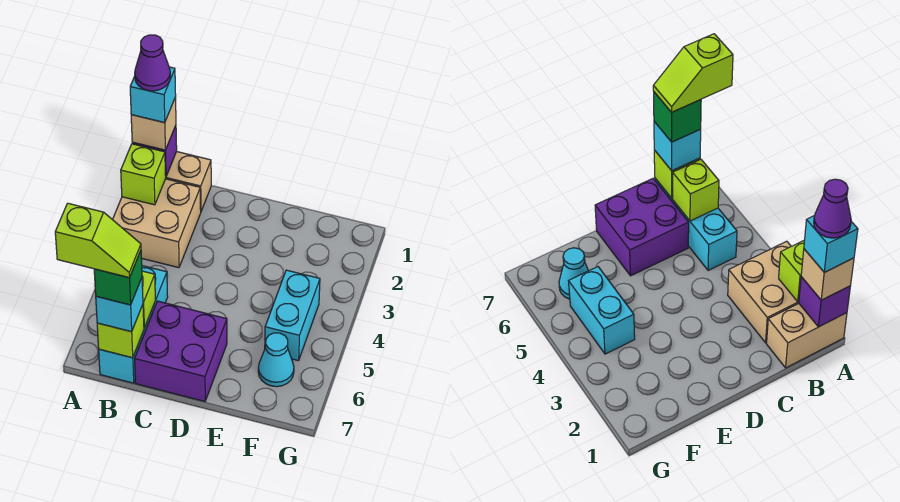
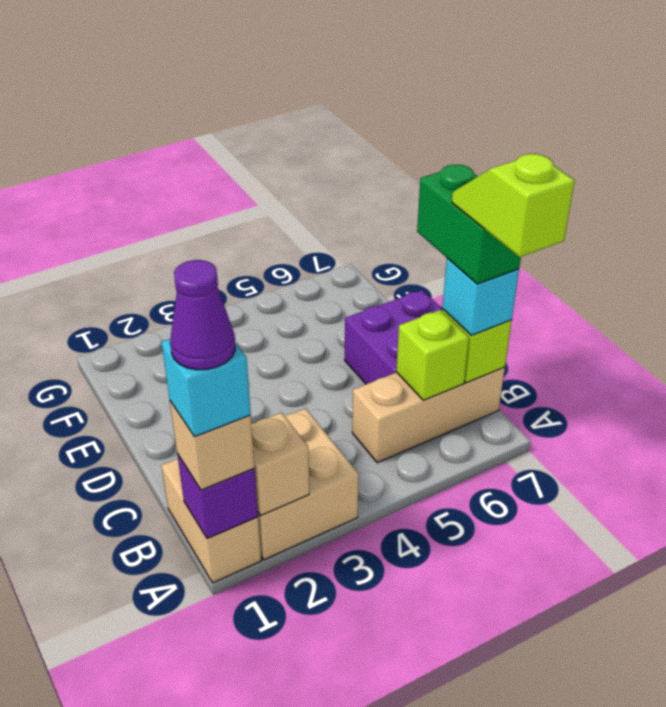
lime 1x1 brick [121,144,166,205] -> tan 1x1 brick [251,413,309,515]
cyan 1x3 brick [99,266,168,383] -> tan 1x3 brick [352,367,505,463]
green 1x1 brick [94,251,142,305] -> green 1x2 brick [417,165,521,284]
cyan 1x2 brick [265,270,320,361] -> none
cyan 1x1 cone [258,333,294,387] -> none

